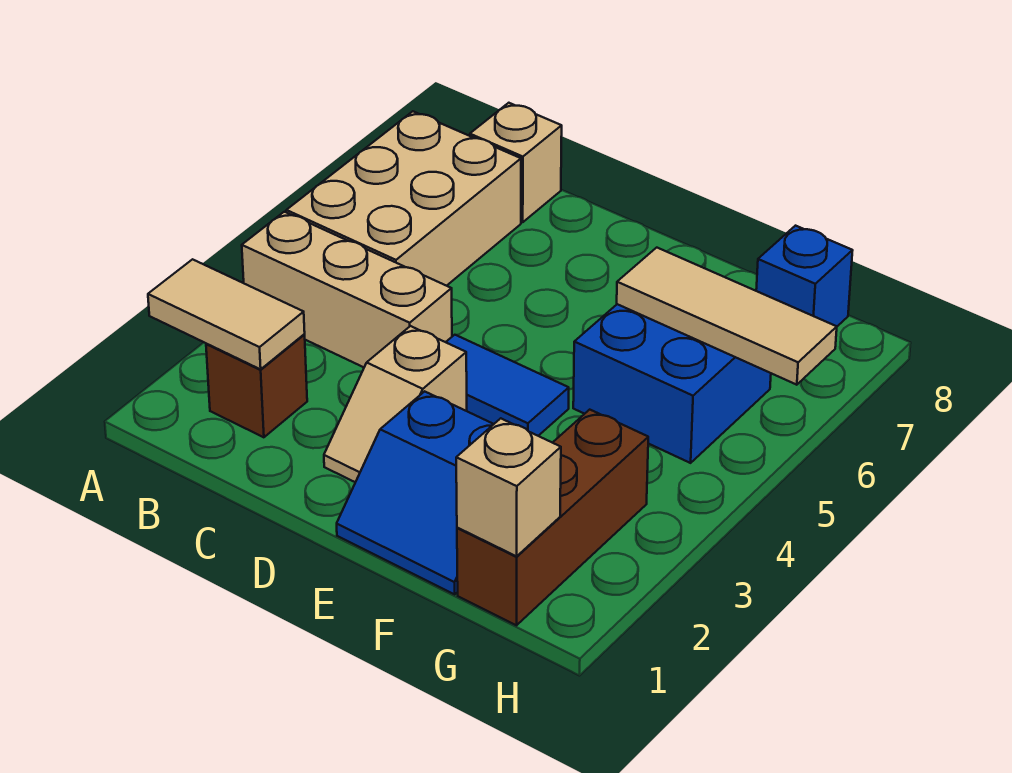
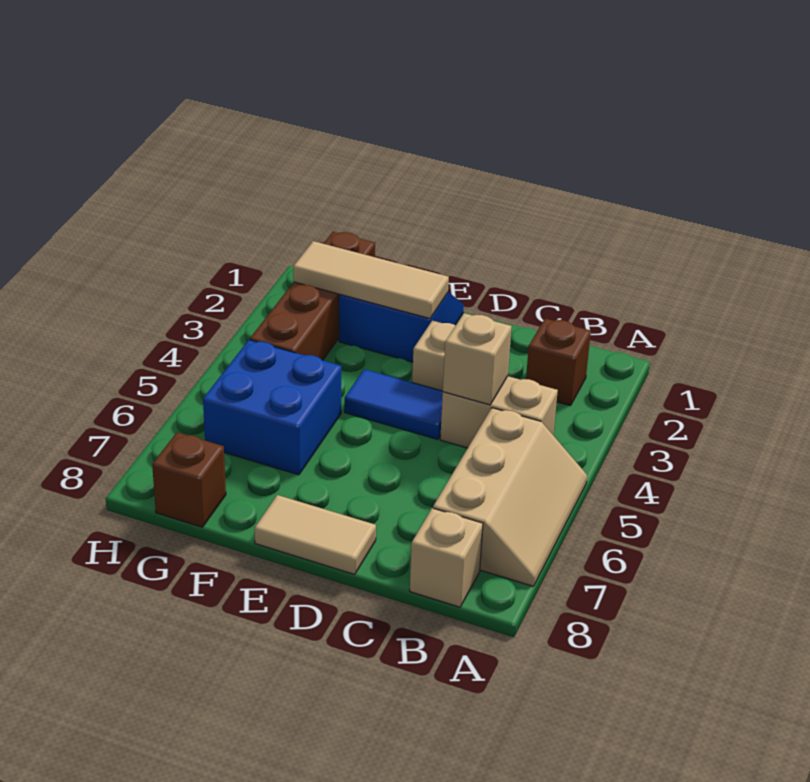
tan 1x2 tile [148,259,305,369] -> tan 1x2 tile moved to [254,495,376,574]
tan 1x3 brick [242,212,452,367] -> tan 1x2 brick [440,376,558,448]
tan 2x3 brick [286,111,521,286] -> tan 2x3 slope [433,408,587,586]
tan 1x3 tile [617,248,837,385] -> tan 1x3 tile moved to [293,241,449,318]
brown 1x3 brick [457,410,648,625] -> brown 1x4 brick [250,232,375,360]
tan 1x1 brick [456,418,561,556] -> tan 1x1 brick moved to [443,313,512,405]
blue 1x1 brick [756,226,853,326] -> brown 1x1 brick [152,432,226,527]

